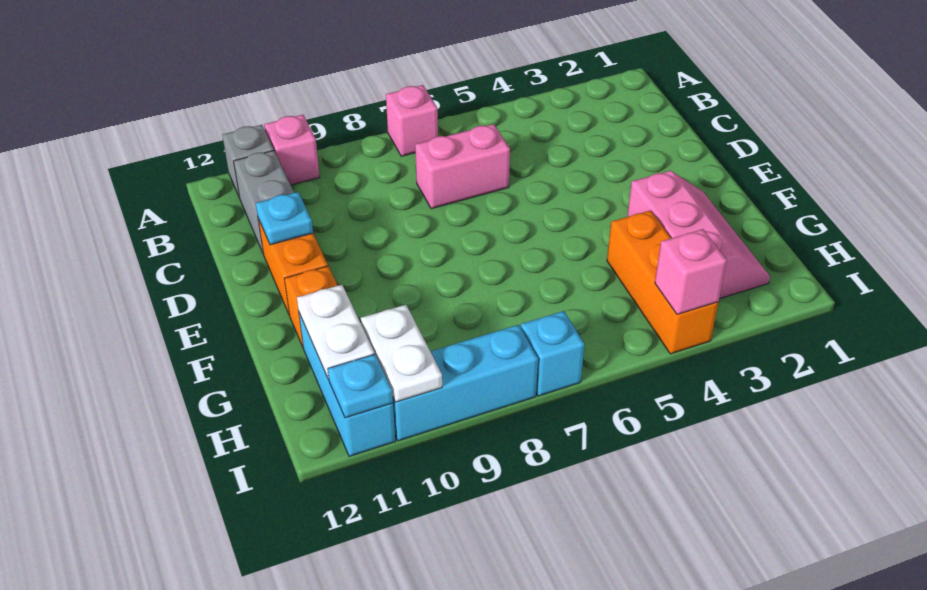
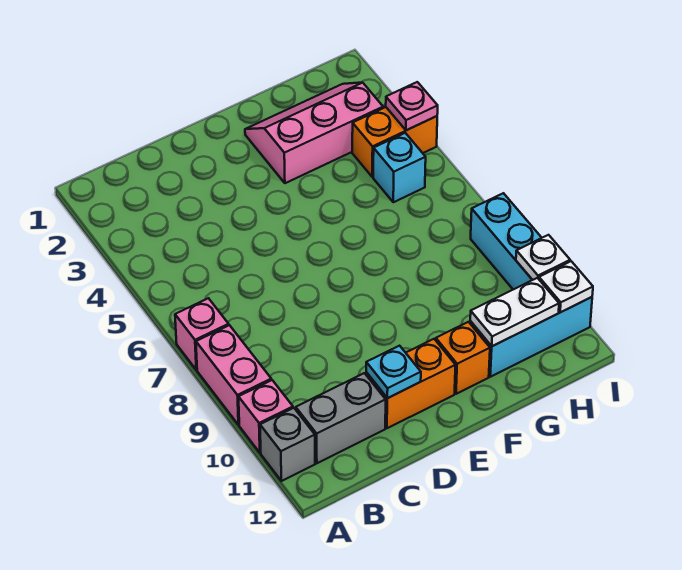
pink 1x2 brick [415,124,510,209] -> pink 1x2 brick moved to [196,325,271,425]
orange 1x3 brick [607,210,718,354] -> orange 1x2 brick [352,107,437,177]
white 1x2 plate [361,305,442,402] -> white 1x1 plate [516,235,570,280]
pink 1x1 brick [655,229,727,314] -> pink 1x1 plate [386,82,438,130]
cyan 1x1 brick [521,311,585,396] -> cyan 1x1 brick moved to [373,133,426,202]
cyan 1x1 plate [328,354,393,418] -> white 1x1 plate [539,261,593,312]

